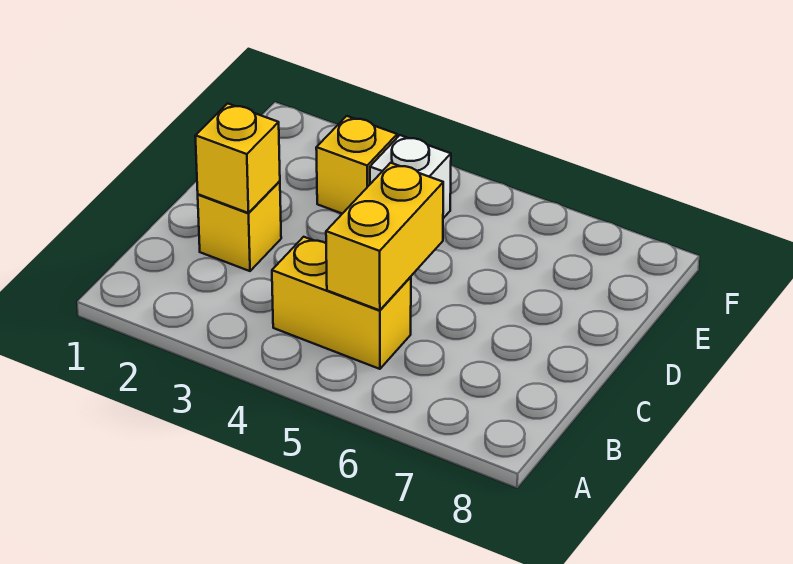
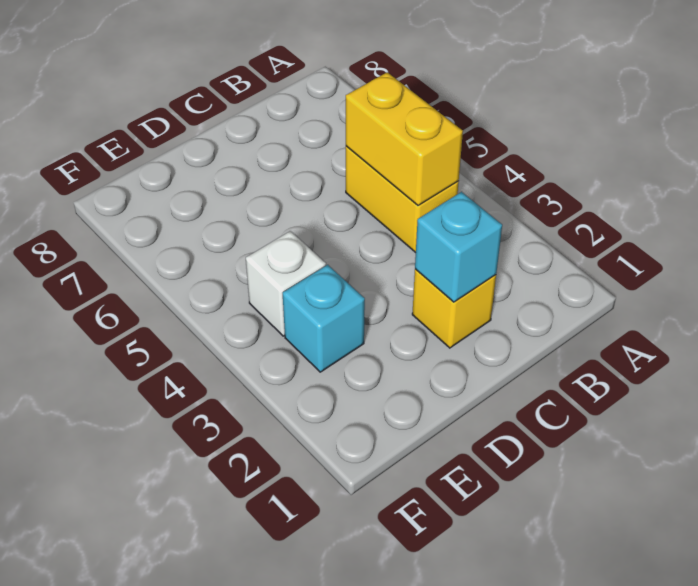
yellow 1x2 brick [326,163,443,310] -> yellow 1x2 brick turned to [346,72,463,205]
yellow 1x1 brick [195,103,280,213] -> cyan 1x1 brick [415,192,502,302]
yellow 1x1 brick [316,116,397,214] -> cyan 1x1 brick [283,265,365,372]

